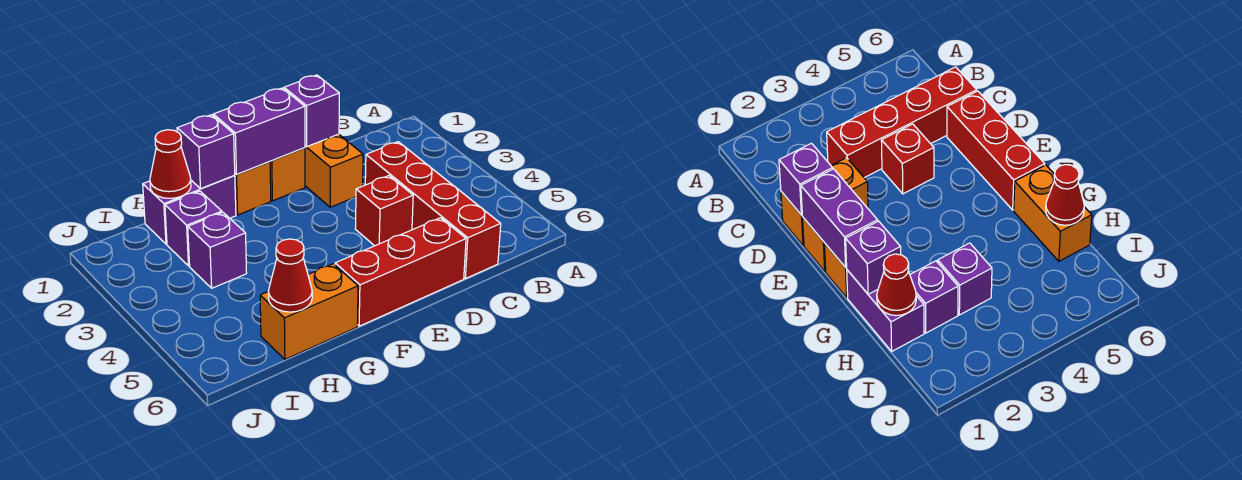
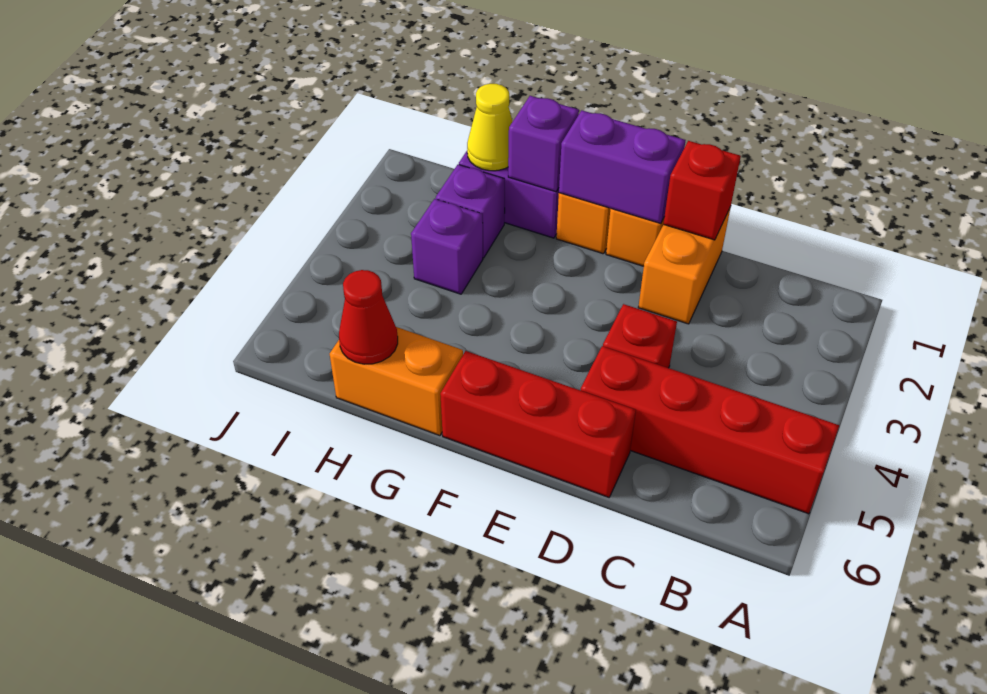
red 1x4 brick [365,142,501,279] -> red 1x4 brick turned to [581,346,839,514]
purple 1x1 brick [284,75,339,146] -> red 1x1 brick [664,141,741,240]
red 1x1 cone [150,130,191,198] -> yellow 1x1 cone [467,84,513,171]

